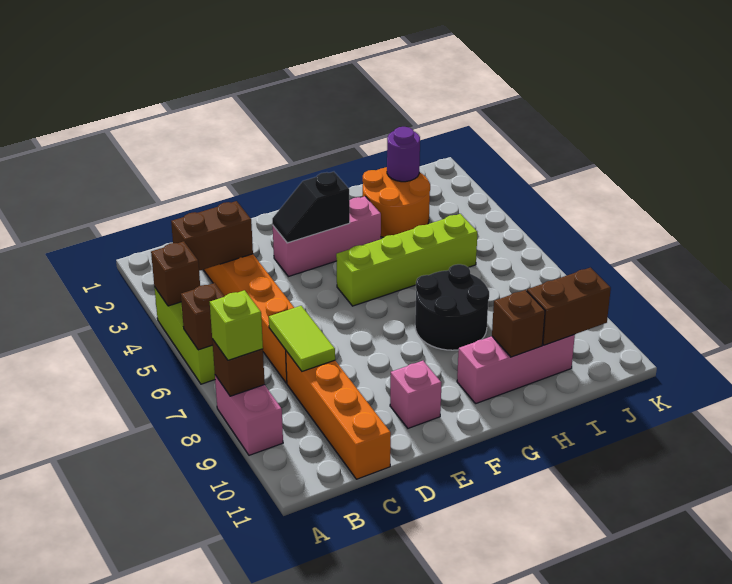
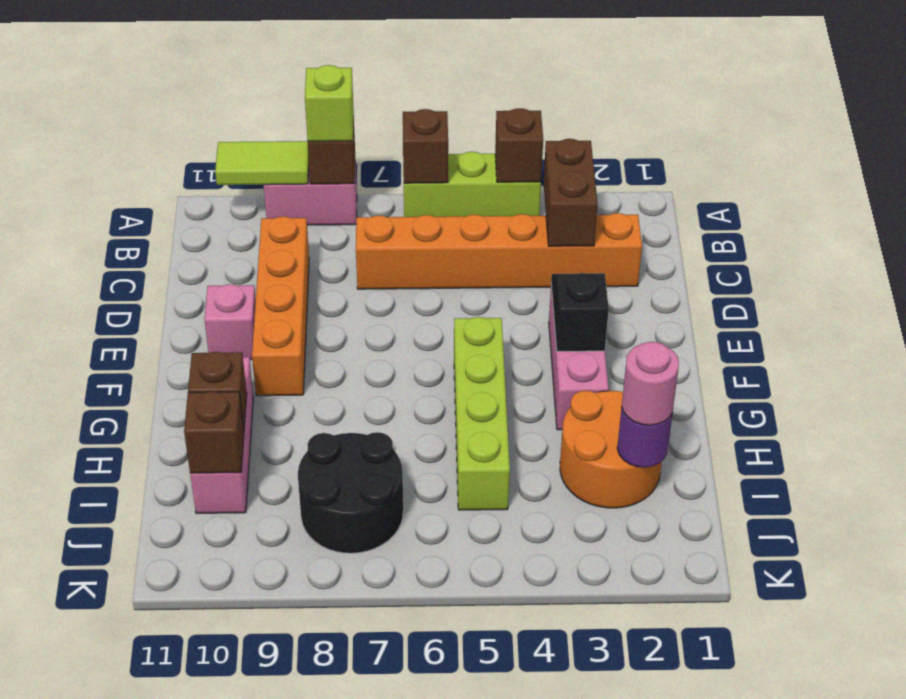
lime 1x2 tile [269,306,335,371] -> lime 1x2 tile moved to [215,141,309,185]
orange 1x4 brick [286,351,391,479] -> orange 1x4 brick turned to [252,216,309,396]
black 2x2 round brick [415,264,489,350] -> black 2x2 round brick moved to [298,432,403,553]
none -> pink 1x1 round brick [622,342,679,425]
brown 1x2 brick [527,268,611,345] -> brown 1x1 brick [184,391,244,473]

